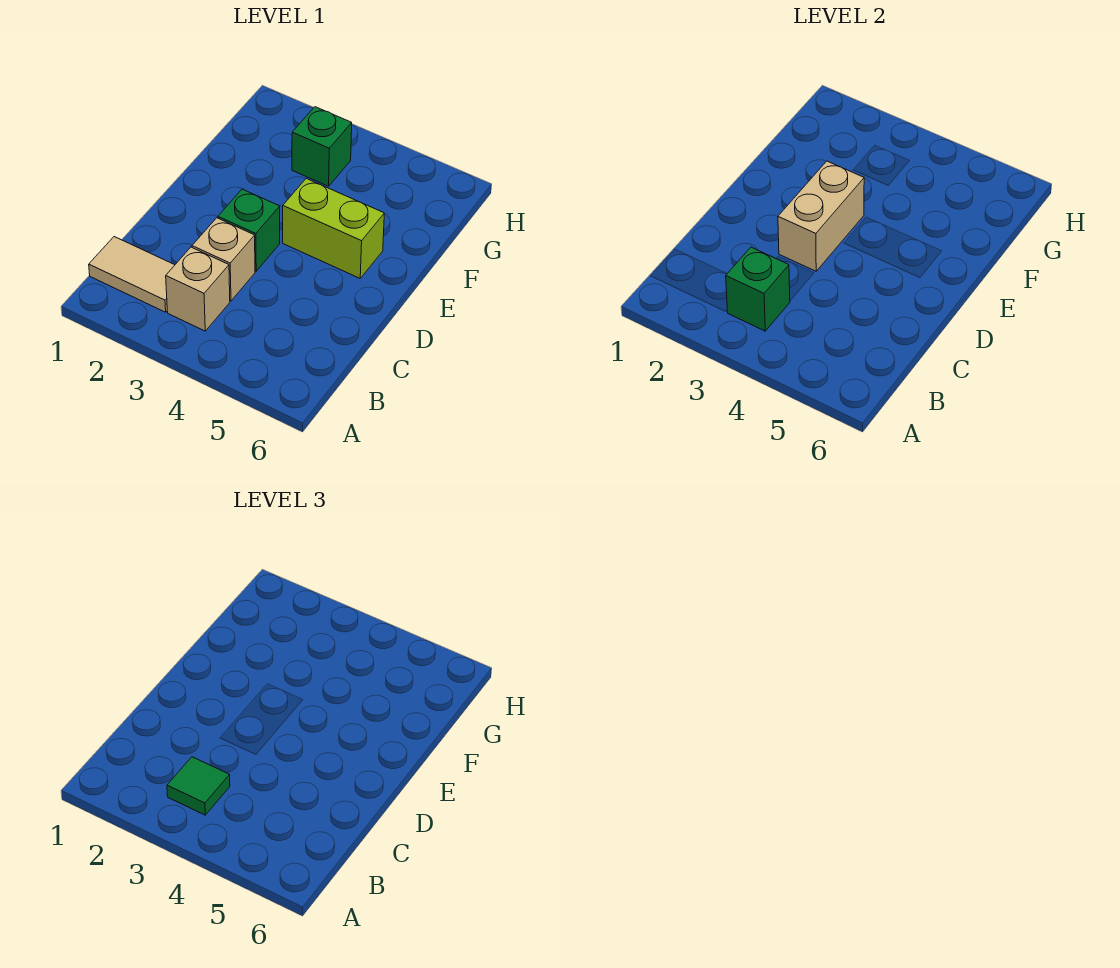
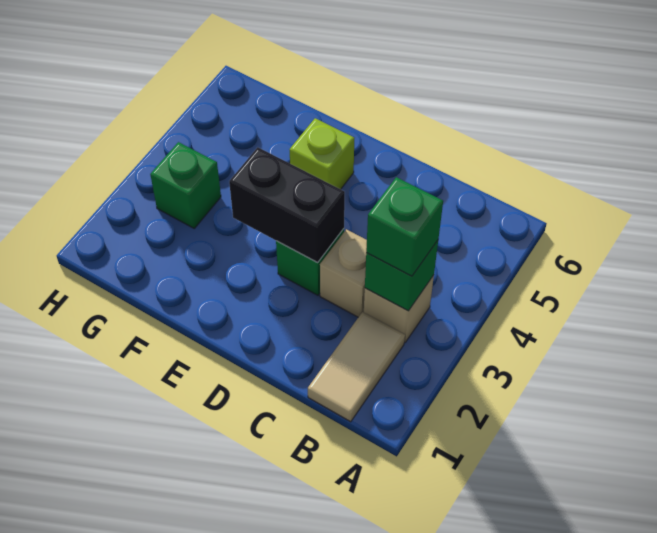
green 1x1 tile [167,757,230,815] -> green 1x1 brick [366,177,443,276]
tan 1x2 brick [778,161,864,271] -> black 1x2 brick [229,147,345,263]
lime 1x2 brick [283,179,384,278] -> lime 1x1 brick [290,118,354,189]

